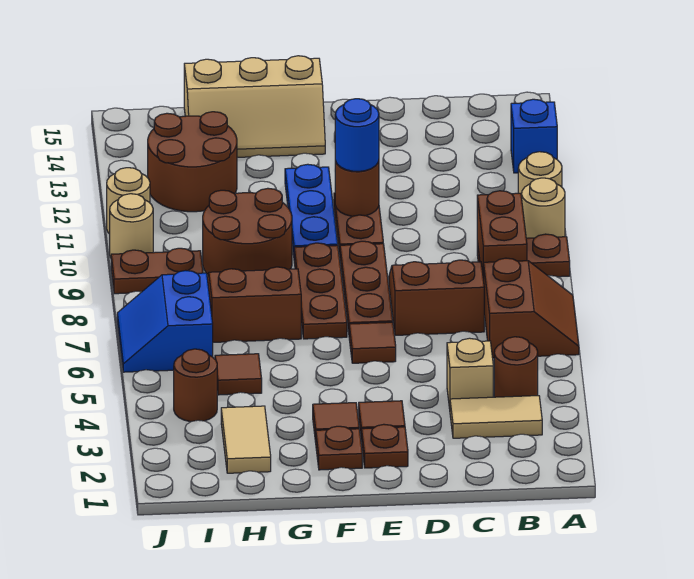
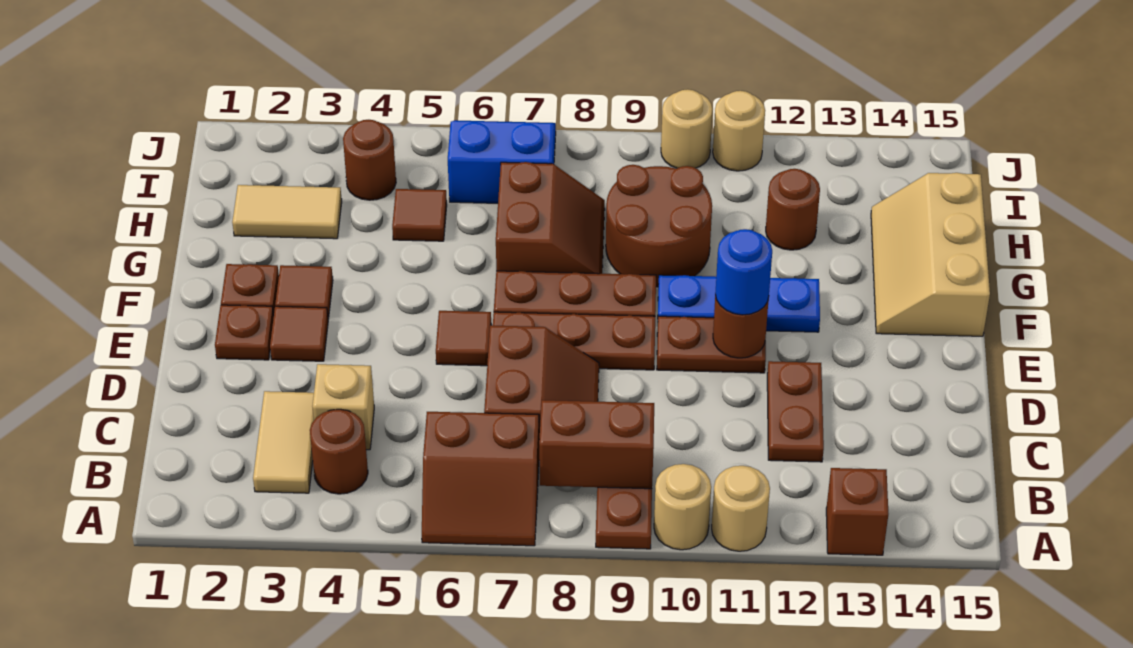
blue 1x1 brick [511,99,557,173] -> brown 1x1 brick [826,468,888,555]
brown 2x2 round brick [148,112,237,212] -> brown 1x1 round brick [766,169,820,250]
brown 1x2 plate [111,248,203,294] -> brown 1x2 plate moved to [767,361,824,462]

